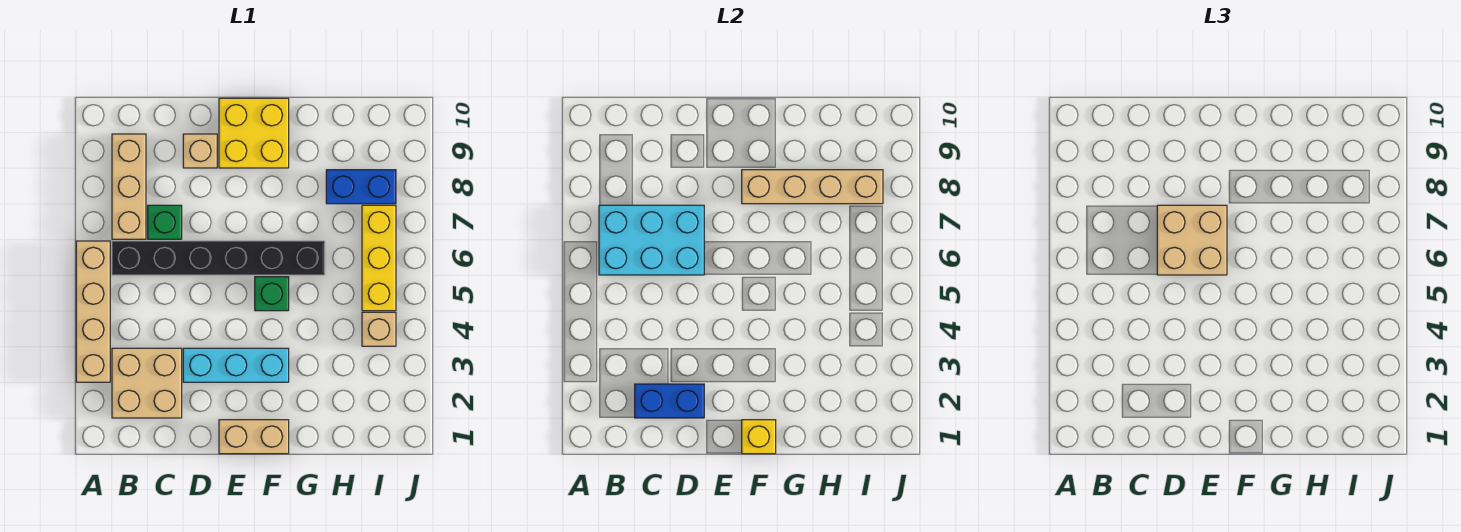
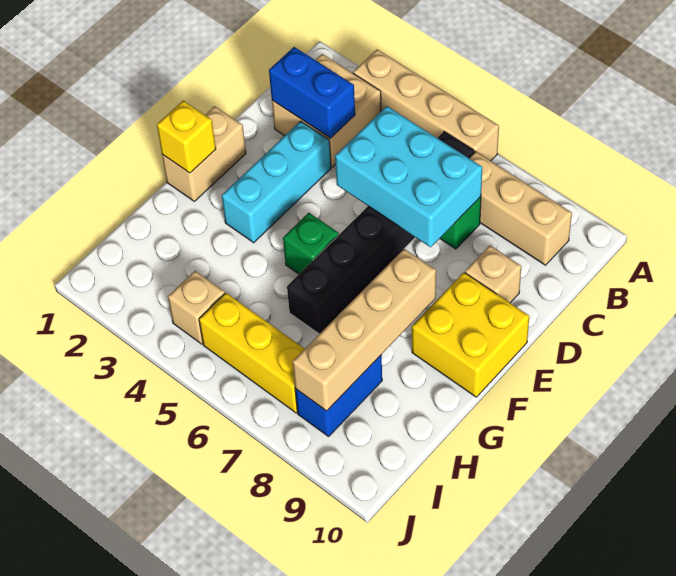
cyan 2x3 brick [599,205,704,275] -> cyan 2x3 brick turned to [335,106,482,247]
blue 1x2 brick [635,384,704,418] -> blue 1x2 brick turned to [269,47,355,138]
tan 2x2 brick [1157,205,1227,275] -> none

